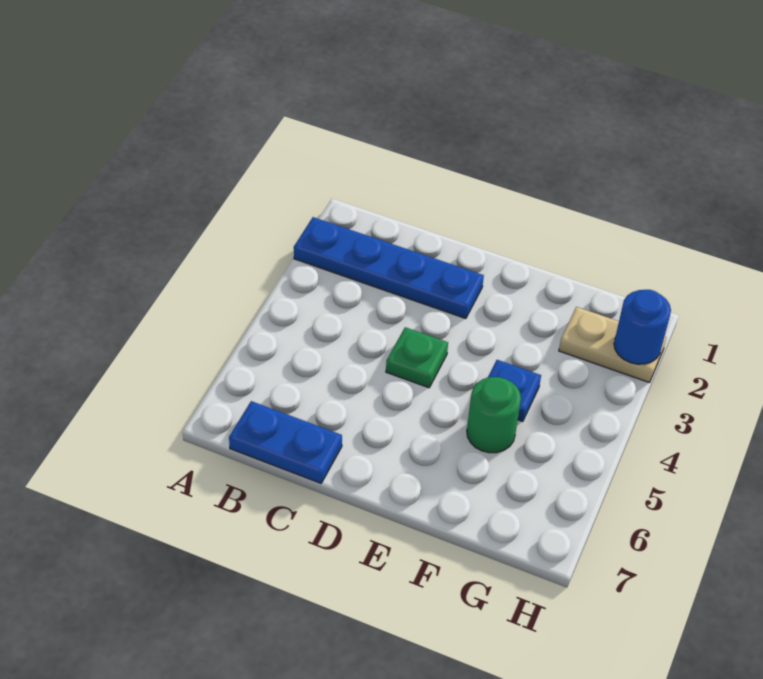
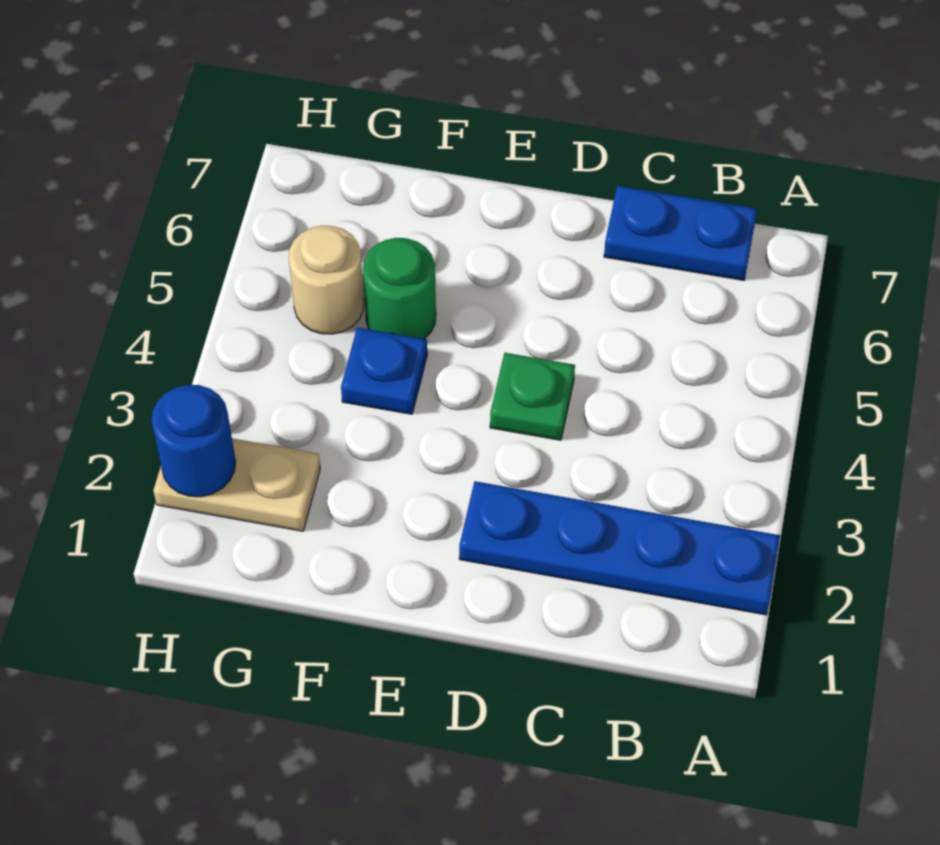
none -> tan 1x1 round brick [289,226,364,334]

